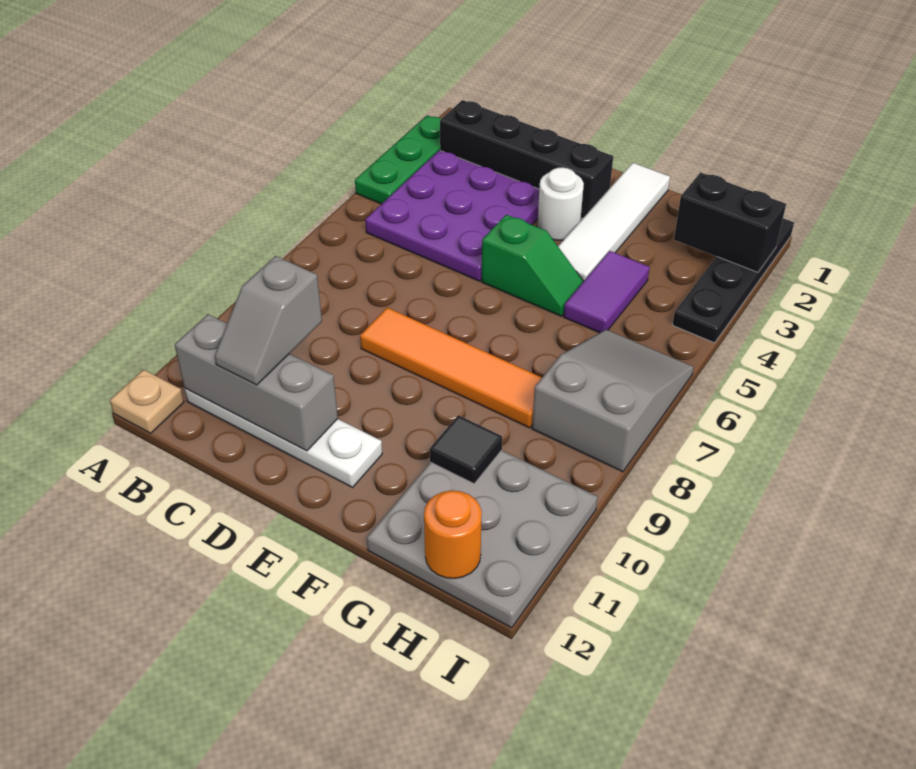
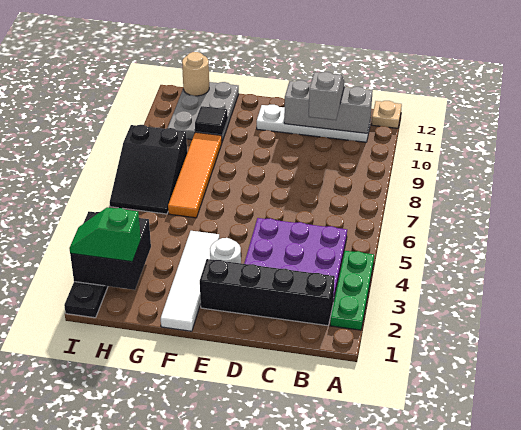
orange 1x4 tile [360,308,542,428] -> orange 1x4 tile turned to [168,132,222,218]
green 1x2 slope [481,215,584,316] -> green 1x2 slope moved to [69,207,141,262]
purple 1x2 tile [564,251,650,333] -> none
grey 3x3 plate [367,450,598,628] -> grey 2x3 plate [168,82,239,142]
black 1x2 brick [674,172,786,272] -> black 2x2 brick [70,212,151,290]
grey 2x3 slope [532,330,694,472] -> black 2x3 slope [110,125,187,214]
orange 1x1 round brick [424,491,482,578] -> tan 1x1 round brick [182,52,209,96]

